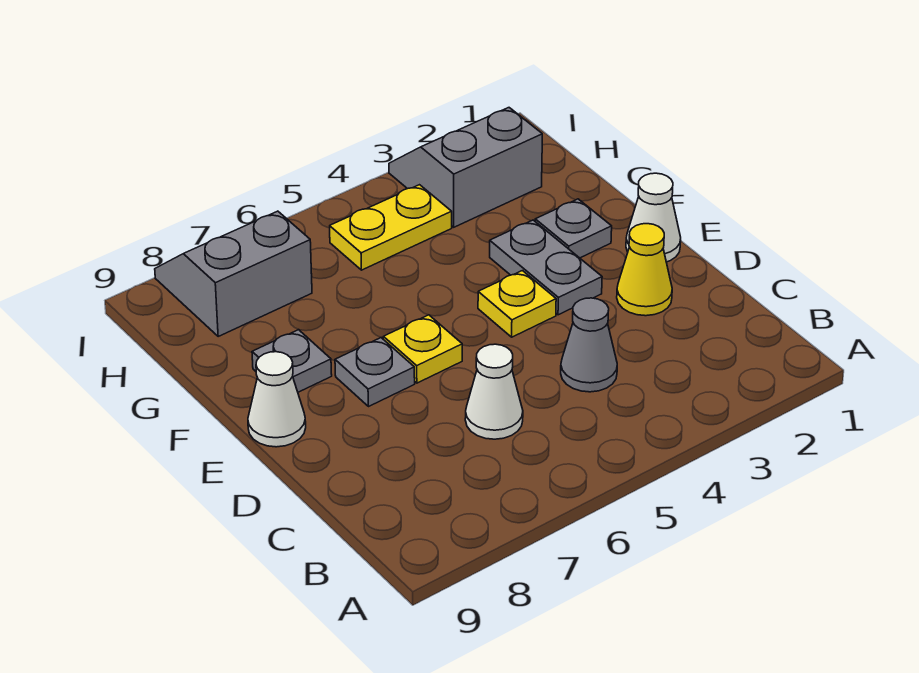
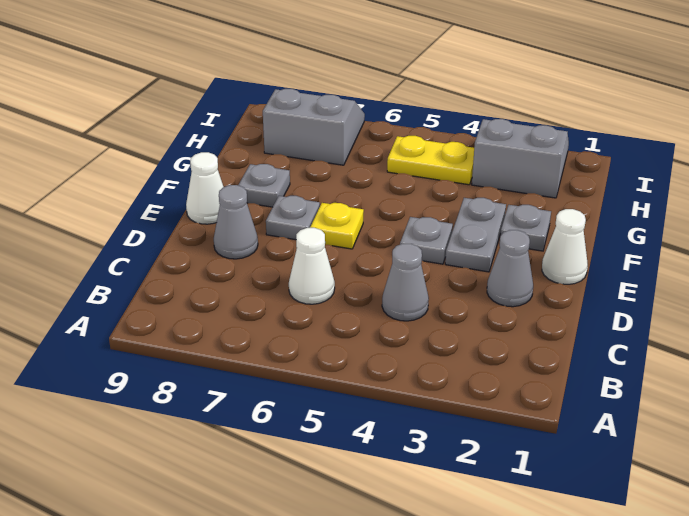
yellow 1x1 cone [617,224,672,316] -> grey 1x1 cone [487,230,533,307]
none -> grey 1x1 cone [214,185,258,259]
yellow 1x1 plate [478,271,556,337] -> grey 1x1 plate [400,217,453,264]

